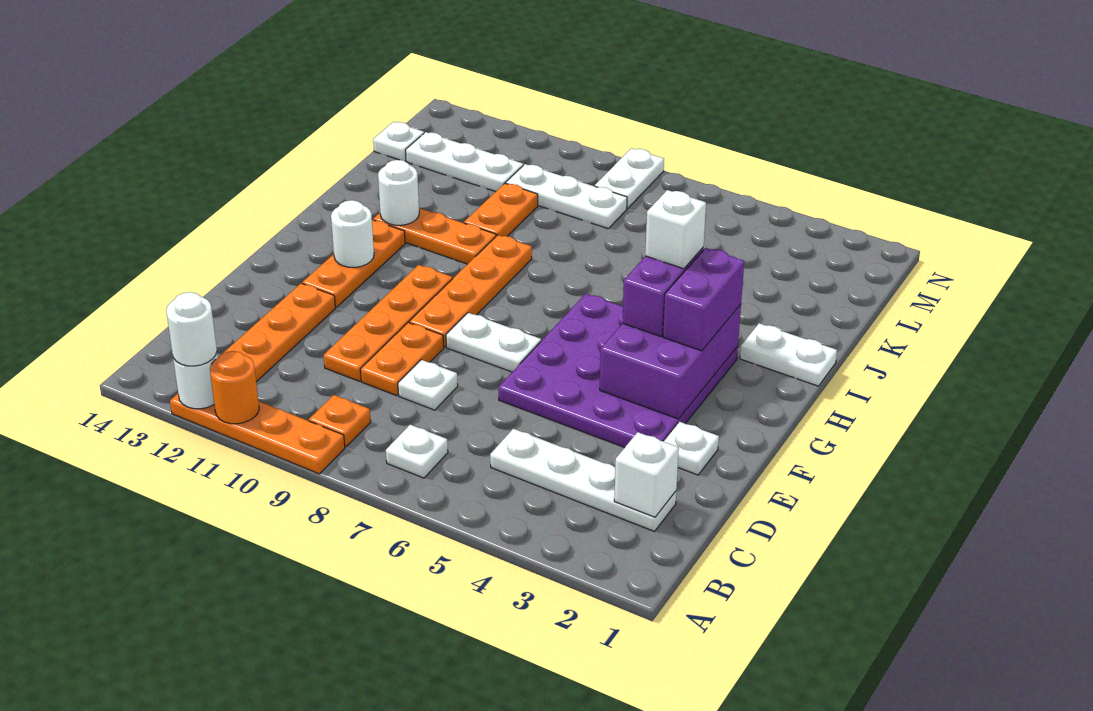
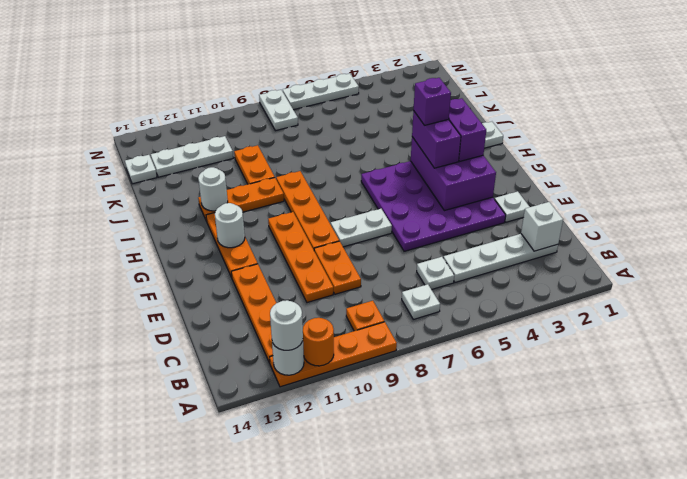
white 1x1 plate [398,360,458,410] -> white 1x1 plate moved to [417,257,454,290]
white 1x1 brick [645,190,706,269] -> purple 1x1 brick [413,78,451,125]
white 1x3 plate [506,164,627,228] -> white 1x3 plate moved to [283,73,359,110]

